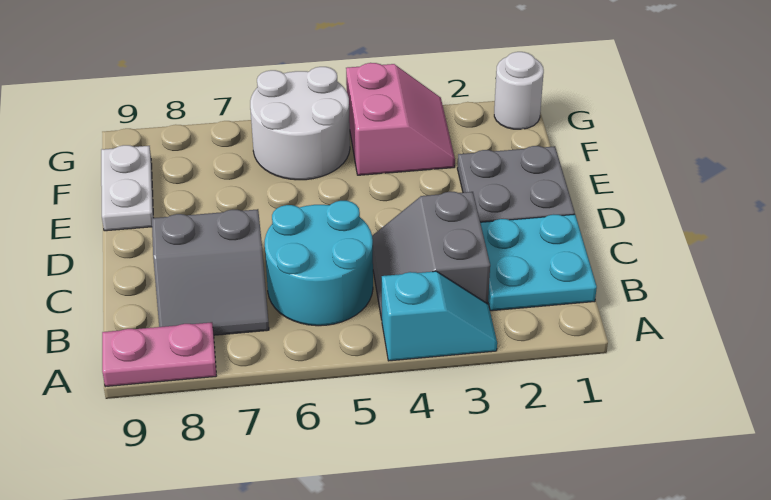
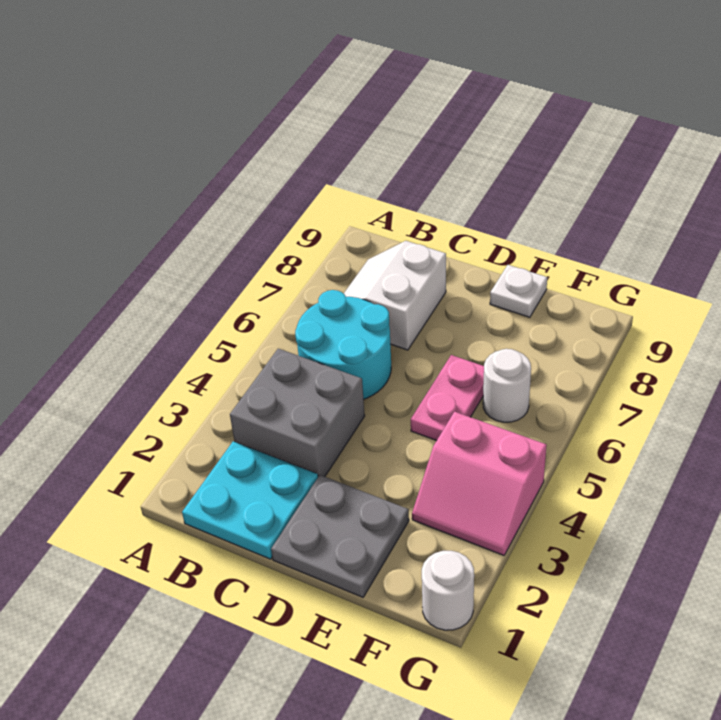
cyan 1x2 slope [382,271,497,361] -> none
pink 1x2 plate [102,322,216,387] -> pink 1x2 plate moved to [411,355,484,441]
grey 2x2 slope [372,192,490,320] -> grey 2x2 brick [230,349,365,477]
grey 2x2 slope [152,209,269,335] -> white 2x2 slope [344,241,446,350]
white 1x2 plate [101,145,153,231] -> white 1x1 plate [490,265,547,317]
white 2x2 round brick [250,67,350,180] -> white 1x1 round brick [483,349,531,422]

